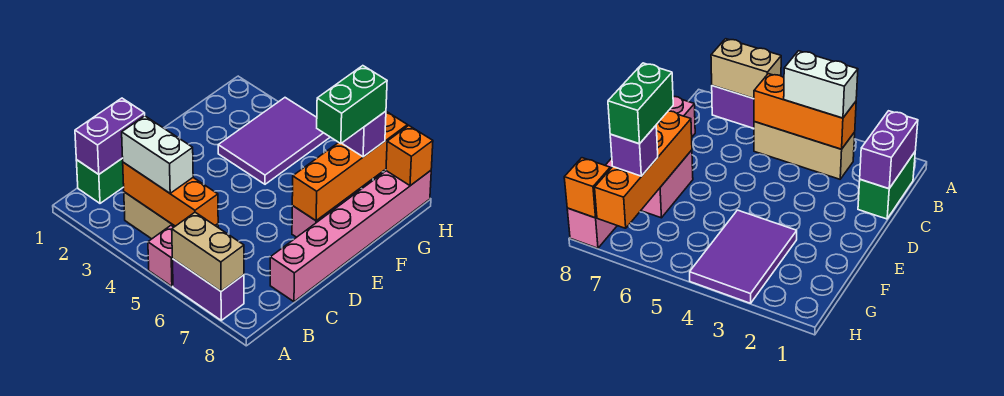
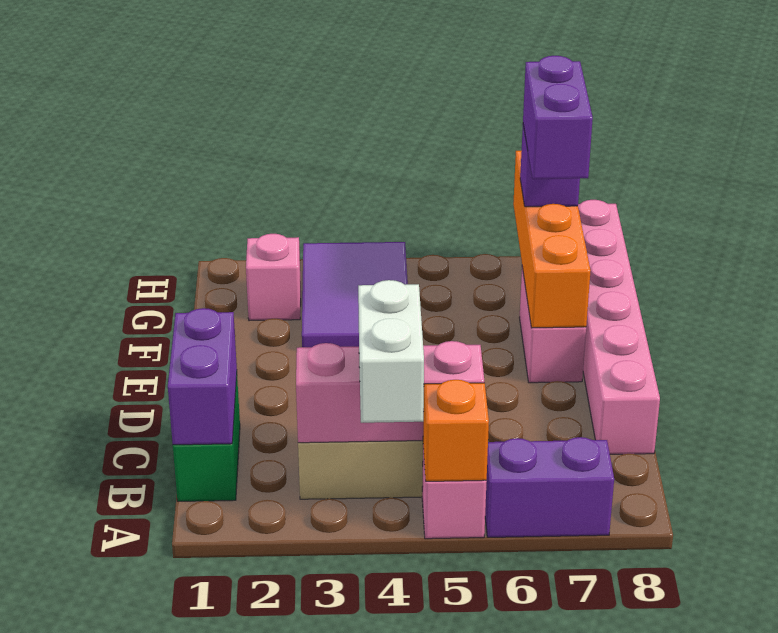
tan 1x2 brick [172,212,244,291] -> none
orange 1x3 brick [123,162,218,226] -> pink 1x3 brick [296,341,484,443]
white 1x2 brick [122,116,193,193] -> white 1x2 brick turned to [358,280,424,423]
green 1x2 brick [317,66,387,144] -> purple 1x2 brick [523,56,593,179]
none -> pink 1x1 brick [246,234,301,321]
orange 1x1 brick [386,126,433,186] -> orange 1x1 brick moved to [423,380,489,481]

